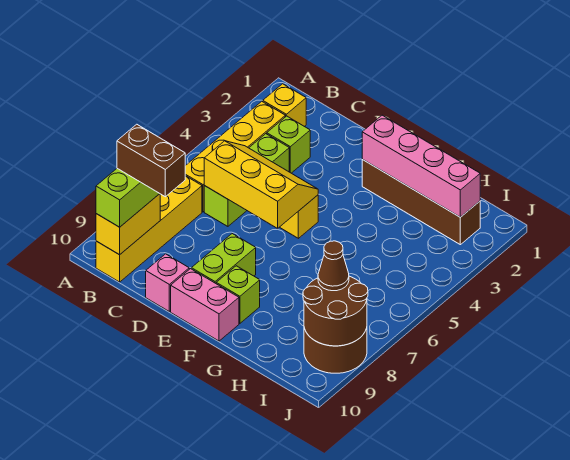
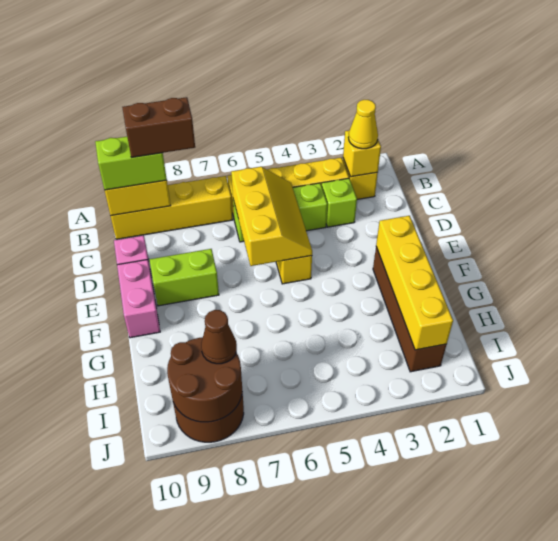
none -> yellow 1x1 brick [343,130,381,177]
none -> yellow 1x1 cone [348,100,378,149]
brown 1x2 brick [117,124,185,197] -> brown 1x2 brick turned to [122,97,195,157]
pink 1x4 brick [362,115,480,217] -> yellow 1x4 brick [376,216,453,350]
lime 1x1 brick [216,266,260,323] -> none

